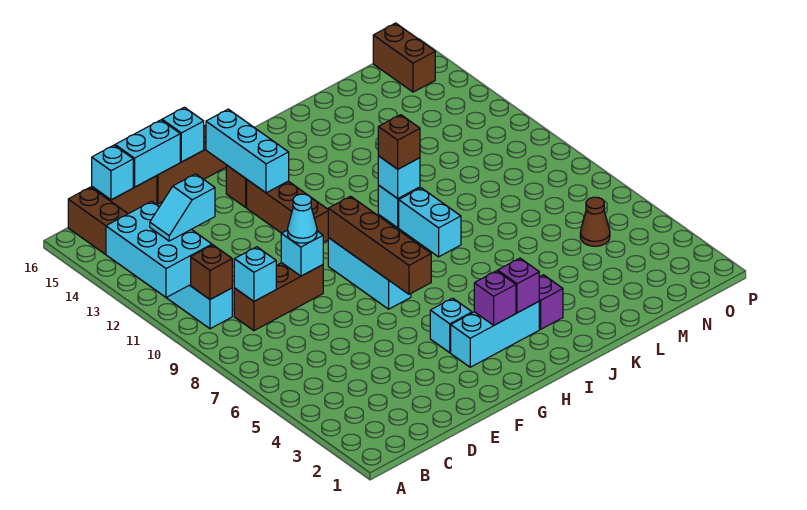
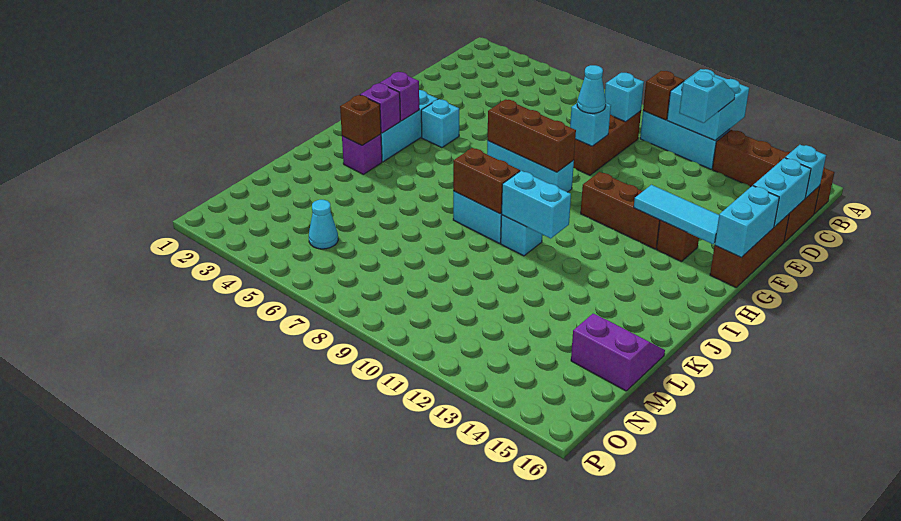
cyan 2x3 brick [106,201,212,298] -> cyan 2x2 brick [667,69,749,140]
cyan 1x1 brick [162,107,204,162] -> cyan 1x2 brick [715,186,779,257]
brown 1x4 brick [328,196,431,294] -> brown 1x3 brick [487,99,576,172]
cyan 1x3 brick [206,109,289,193] -> cyan 1x3 tile [634,185,719,244]
cyan 1x1 brick [378,156,420,198] -> cyan 1x2 brick [502,171,571,239]
brown 1x1 brick [378,115,420,169] -> brown 1x1 brick moved to [340,95,381,146]
none -> purple 2x2 slope [571,314,665,391]
brown 1x1 cone [580,197,610,246] -> cyan 1x1 cone [309,200,338,249]
brown 1x2 brick [373,23,435,92] -> brown 1x2 brick moved to [453,148,520,214]

